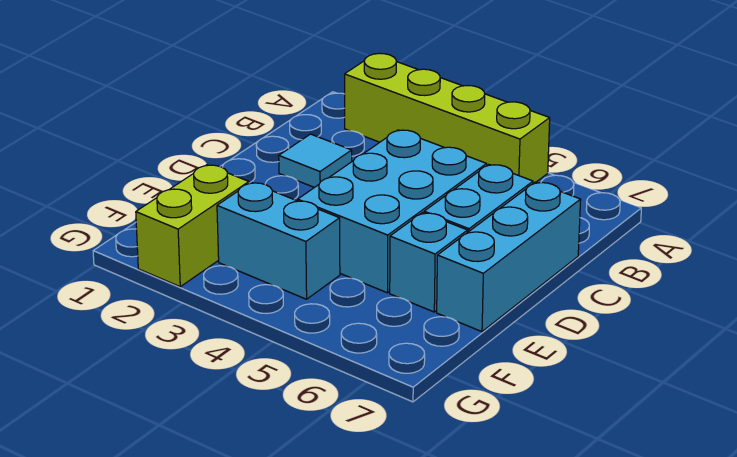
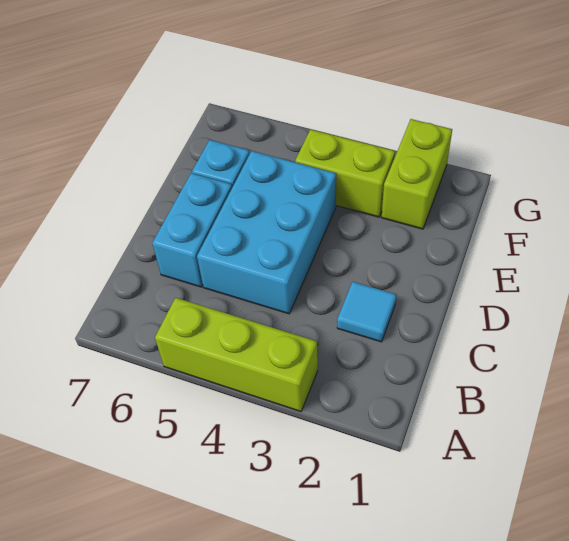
lime 1x4 brick [345,53,550,183] -> lime 1x3 brick [155,298,318,411]
cyan 1x3 brick [437,182,581,332] -> none
cyan 1x2 brick [217,183,340,299] -> lime 1x2 brick [295,129,395,217]

